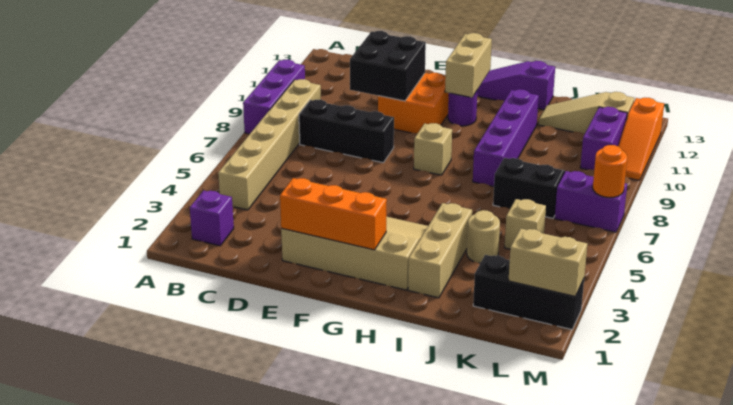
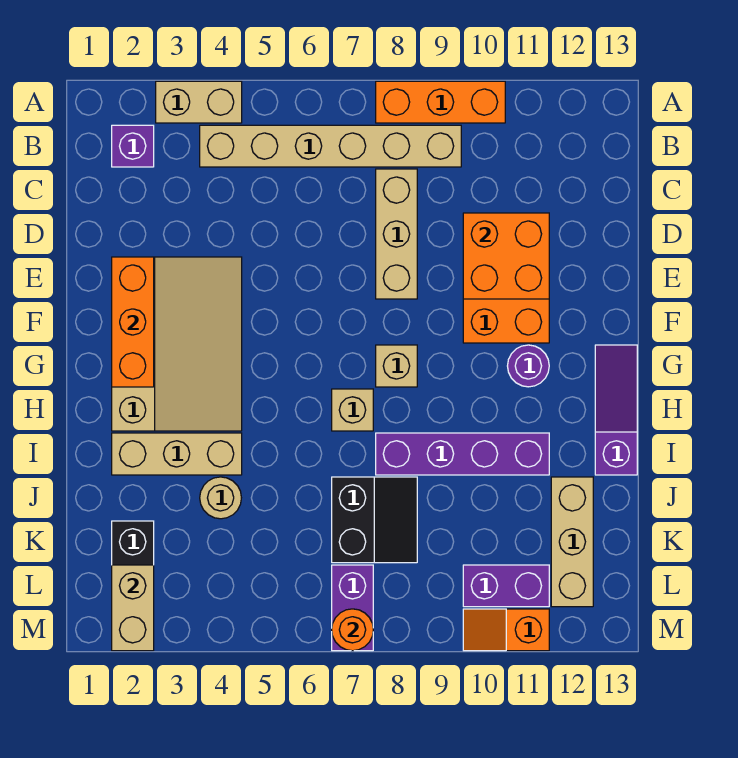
purple 1x3 brick [243,60,305,134] -> orange 1x3 brick [376,81,505,123]
black 1x3 brick [299,100,394,163] -> tan 1x3 brick [376,169,417,299]
black 2x2 brick [350,31,426,101] -> orange 2x2 brick [463,213,549,299]
tan 1x2 brick [445,33,492,97] -> tan 1x2 brick moved to [156,81,242,123]
tan 1x3 slope [538,92,634,134] -> tan 1x3 brick [551,477,593,607]
tan 1x1 brick [504,199,546,249] -> tan 1x1 brick moved to [332,389,373,431]
orange 1x3 slope [618,98,664,180] -> orange 1x2 slope [463,609,549,651]

